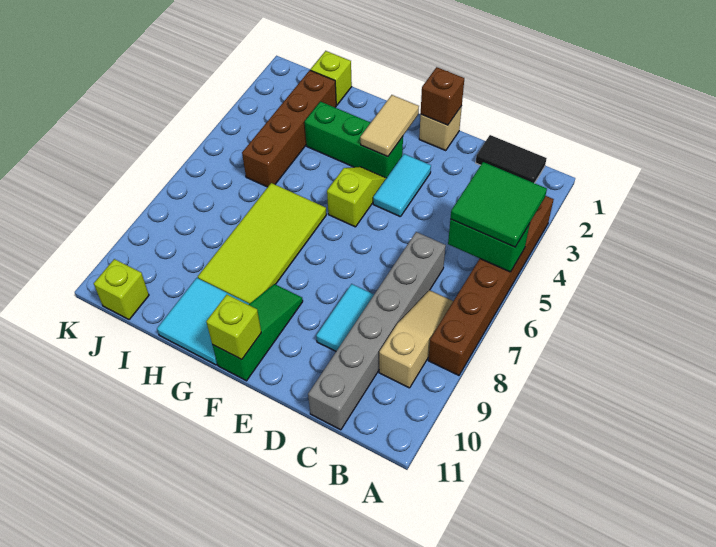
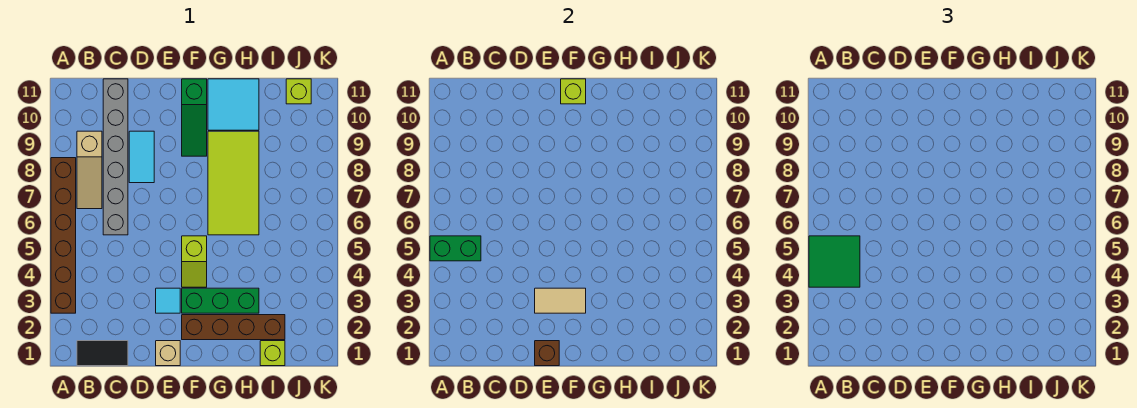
cyan 1x2 tile [373,154,431,217] -> cyan 1x1 tile [156,288,180,313]
tan 1x2 tile [360,95,419,157] -> tan 1x2 tile turned to [535,288,586,313]
brown 1x4 brick [242,70,336,187] -> brown 1x4 brick turned to [182,315,285,340]

